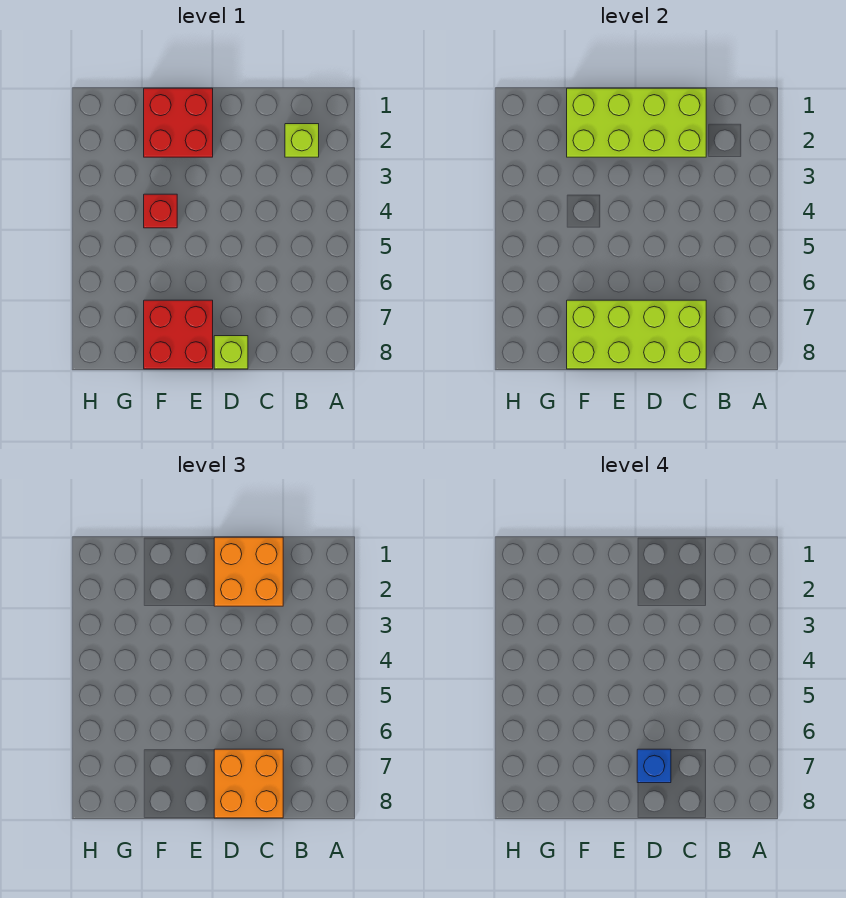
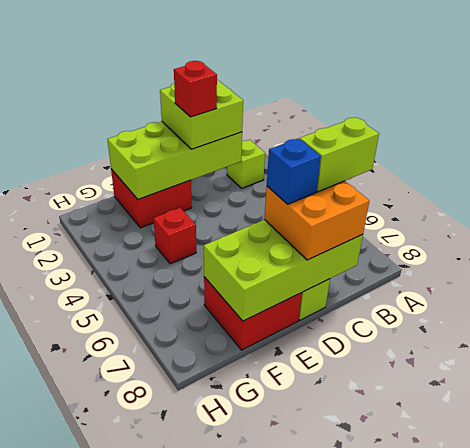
none -> lime 1x2 brick [300,117,379,192]
orange 2x2 brick [214,537,283,606] -> lime 2x2 brick [160,80,243,149]
none -> red 1x1 brick [174,61,217,117]

